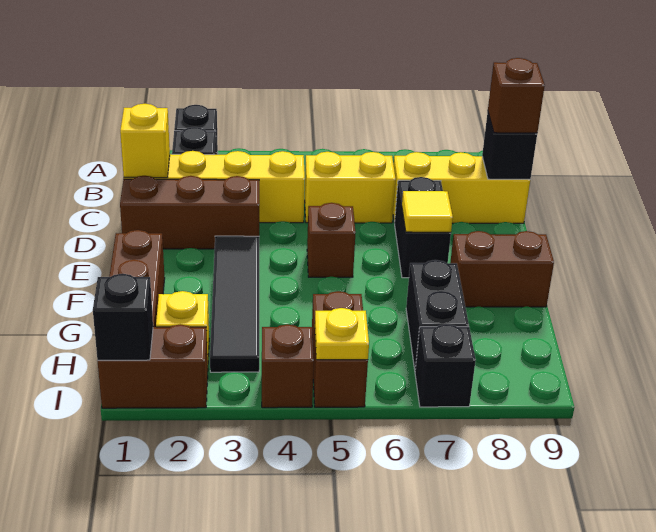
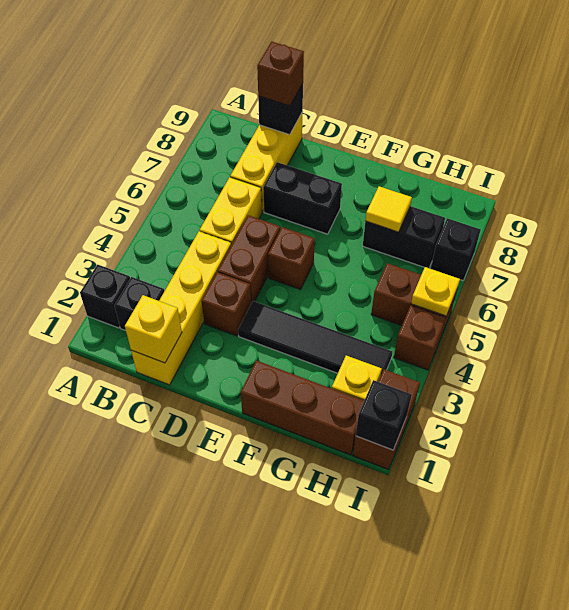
brown 1x3 brick [120,176,259,249] -> brown 1x1 brick [202,272,251,336]
yellow 1x1 tile [402,191,453,232] -> yellow 1x1 tile moved to [365,186,412,232]
brown 1x2 brick [450,231,554,307] -> brown 1x2 brick moved to [218,215,280,303]

